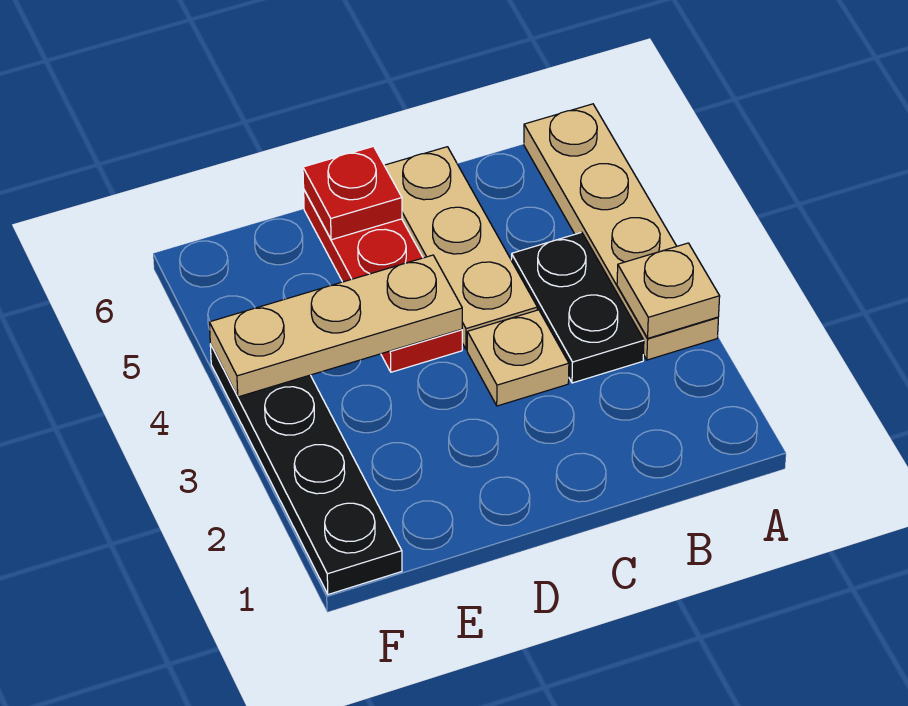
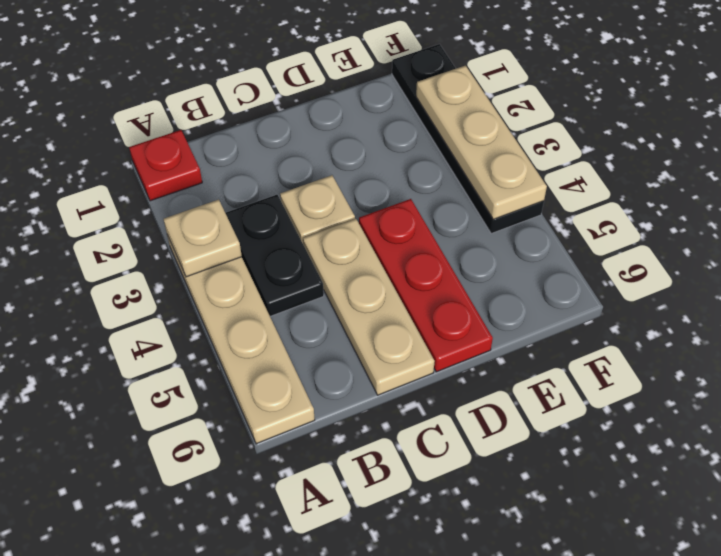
tan 1x3 plate [209,255,462,397] -> tan 1x3 plate turned to [416,66,547,219]
red 1x1 plate [303,146,402,240] -> red 1x1 plate moved to [129,130,202,201]

